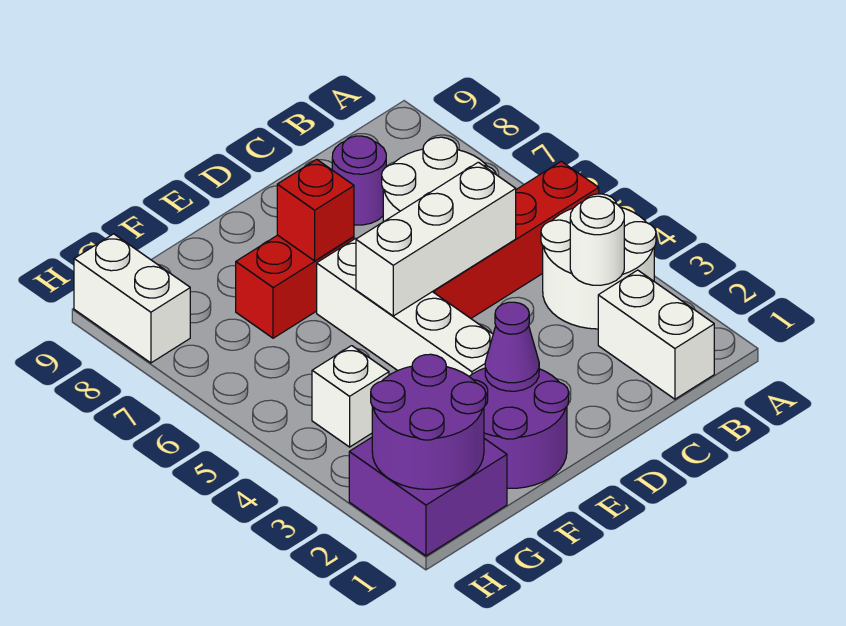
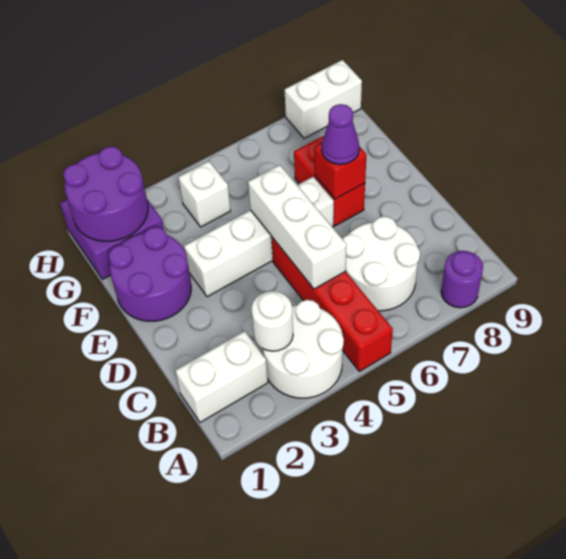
purple 1x1 round brick [332,136,386,225] -> purple 1x1 round brick moved to [441,251,483,308]
purple 1x1 cone [485,302,539,391] -> purple 1x1 cone moved to [322,104,359,165]

